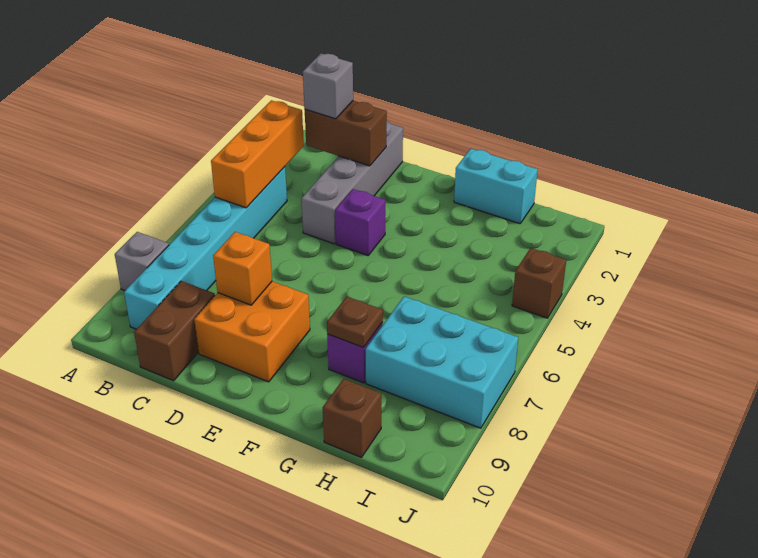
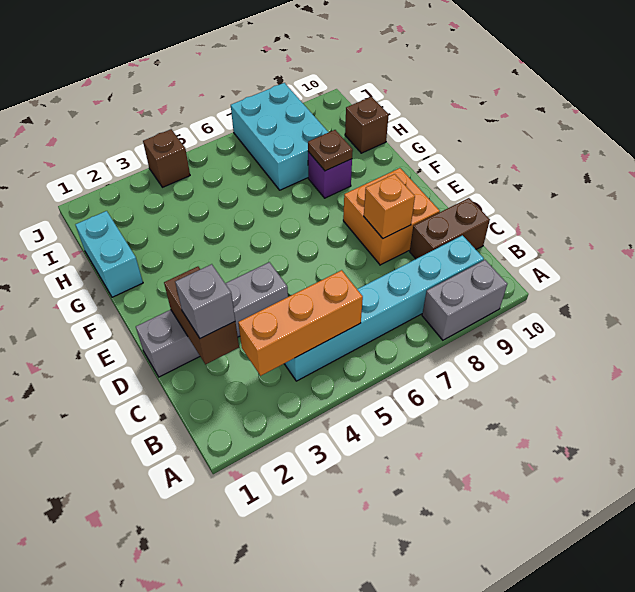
grey 1x1 brick [115,232,169,291] -> grey 1x2 brick [422,260,507,340]
purple 1x1 brick [335,189,385,256] -> none

